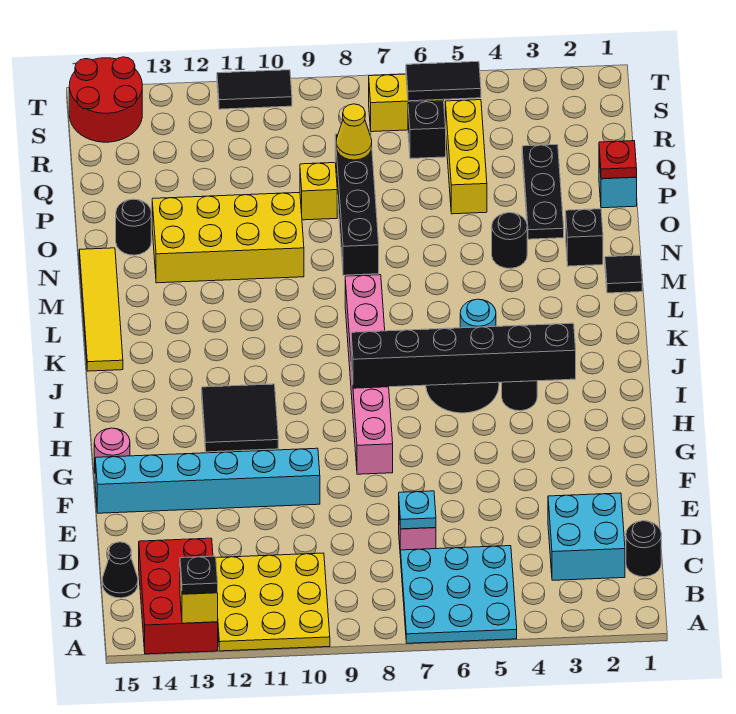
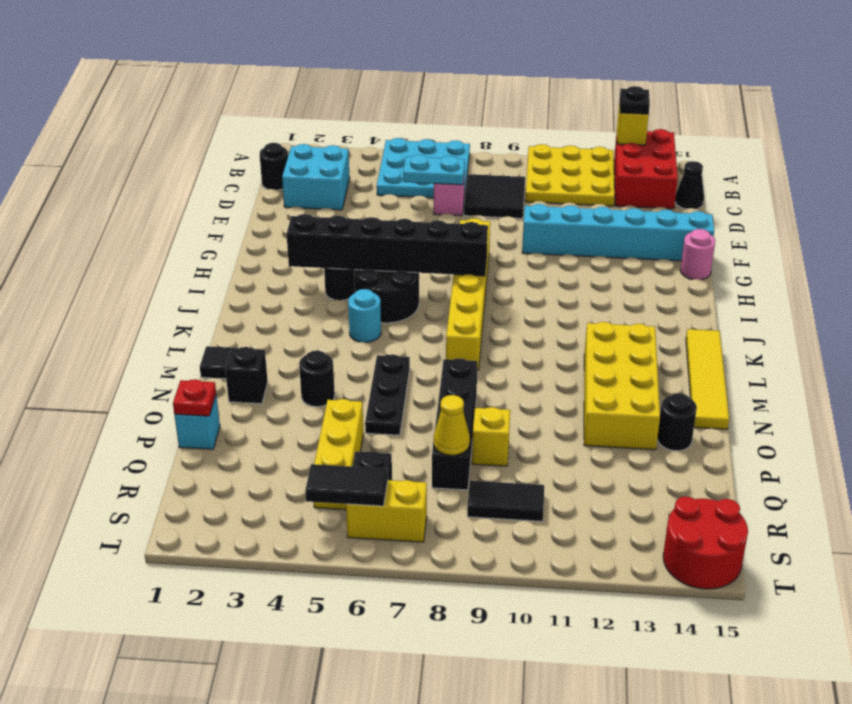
cyan 1x1 plate [399,491,436,529] -> cyan 1x2 plate [403,155,465,185]
pink 1x6 brick [345,275,393,474] -> yellow 1x6 brick [446,218,490,370]
black 2x2 tile [202,384,278,452] -> black 2x2 tile moved to [464,174,525,218]
yellow 2x4 brick [152,193,304,283] -> yellow 2x4 brick turned to [584,322,660,450]
black 1x3 plate [522,145,564,239] -> black 1x3 plate moved to [365,354,410,435]
black 1x2 tile [217,70,292,109] -> black 1x2 tile moved to [467,481,544,521]

